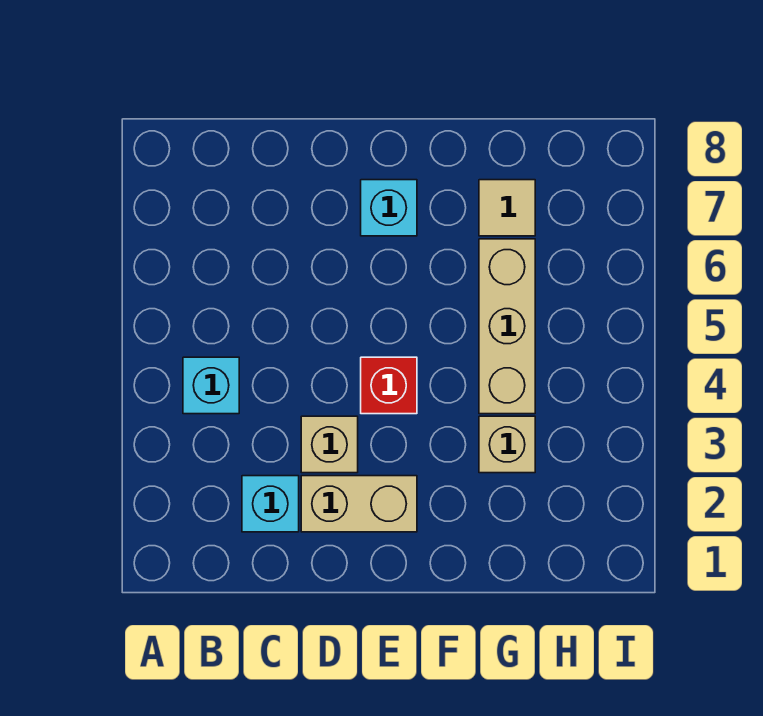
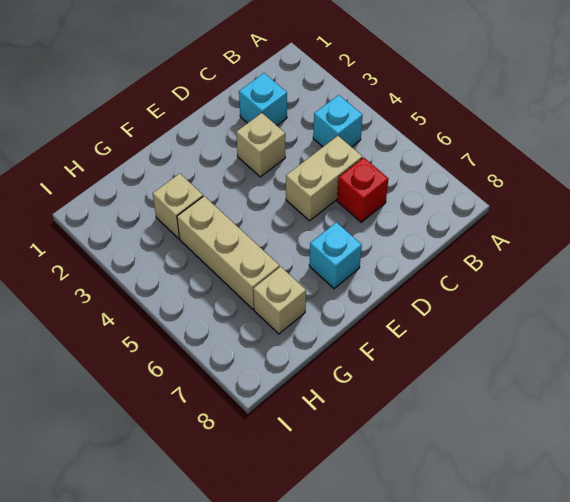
tan 1x2 brick [301,476,417,532] -> tan 1x2 brick moved to [286,136,362,221]
red 1x1 brick [361,357,417,414] -> red 1x1 brick moved to [337,157,388,222]
tan 1x1 tile [479,180,535,236] -> tan 1x1 brick [253,267,306,334]

